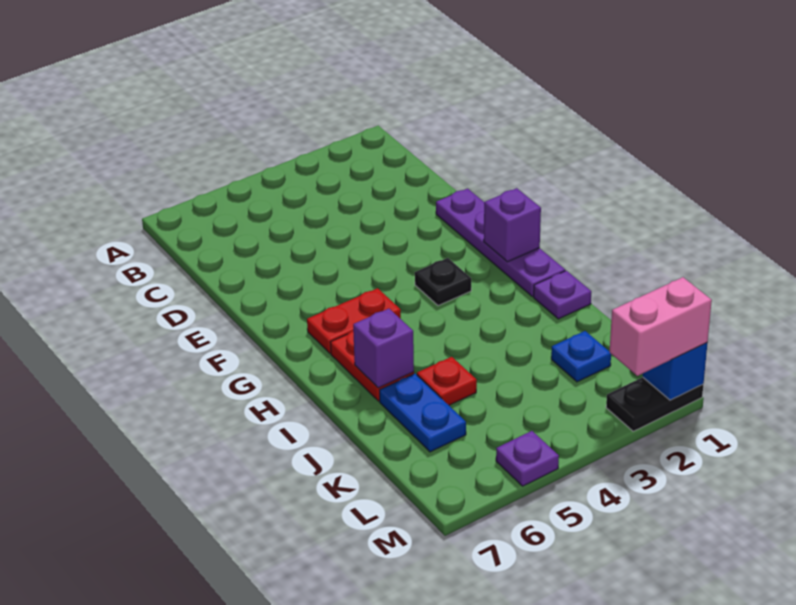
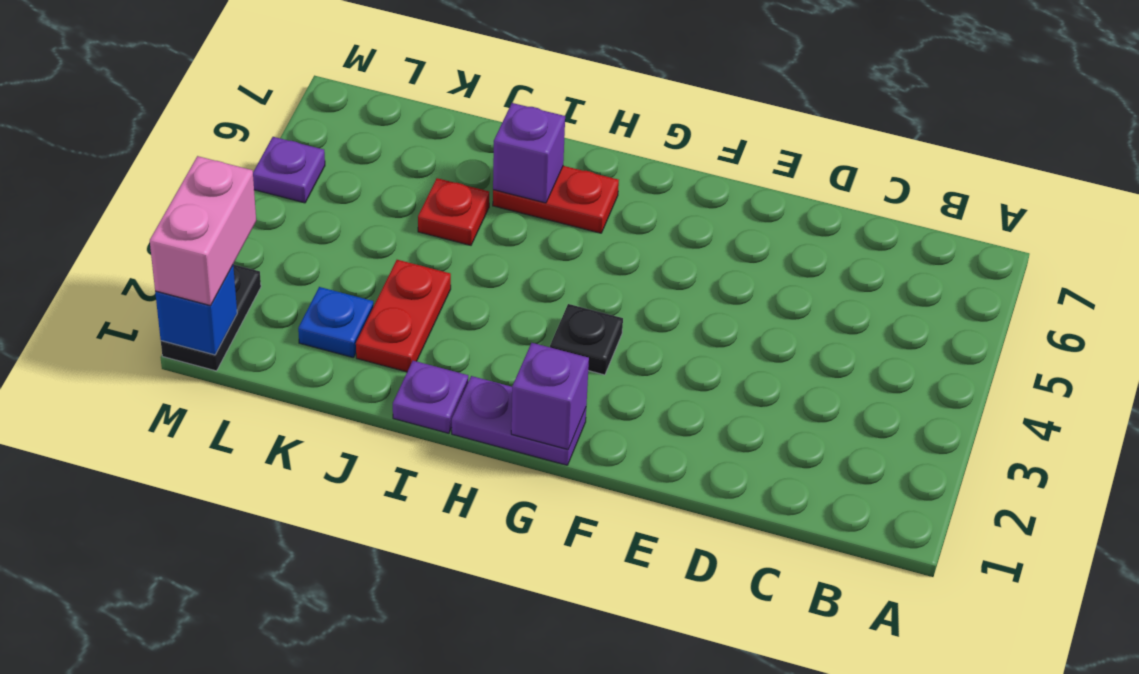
purple 1x4 plate [436,189,565,297] -> purple 1x2 plate [452,376,586,465]
red 1x2 plate [307,288,401,353] -> red 1x2 plate moved to [356,260,451,372]
blue 1x2 plate [379,374,466,452] -> none

